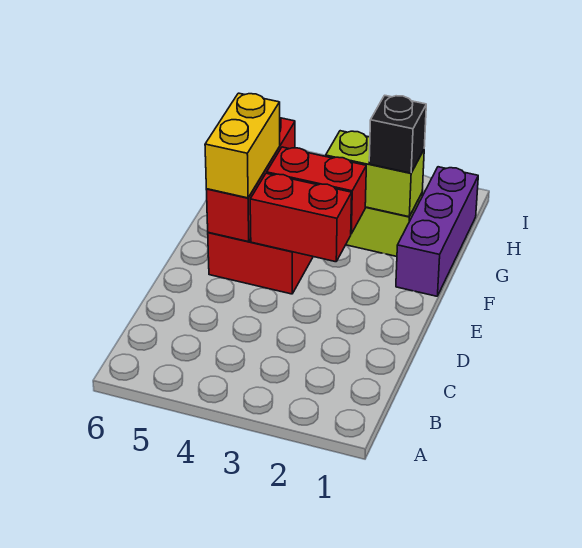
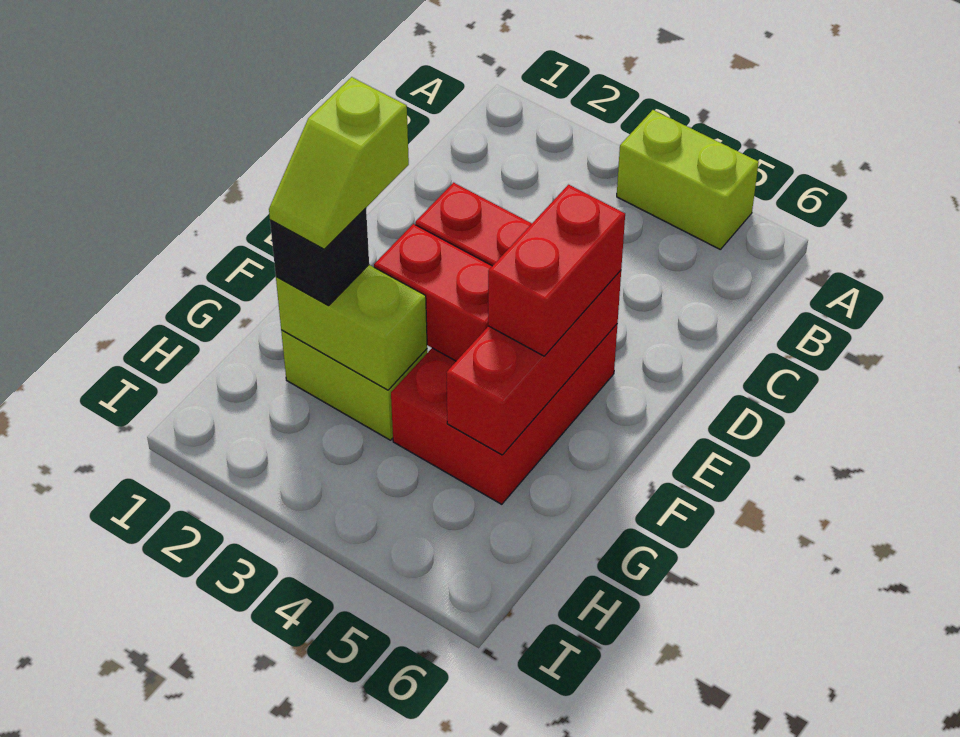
none -> lime 1x2 brick [617,110,759,249]
yellow 1x2 brick [205,93,280,198] -> red 1x2 brick [488,185,625,356]
purple 1x3 brick [396,167,478,296] -> none
none -> lime 1x2 slope [269,77,409,249]

